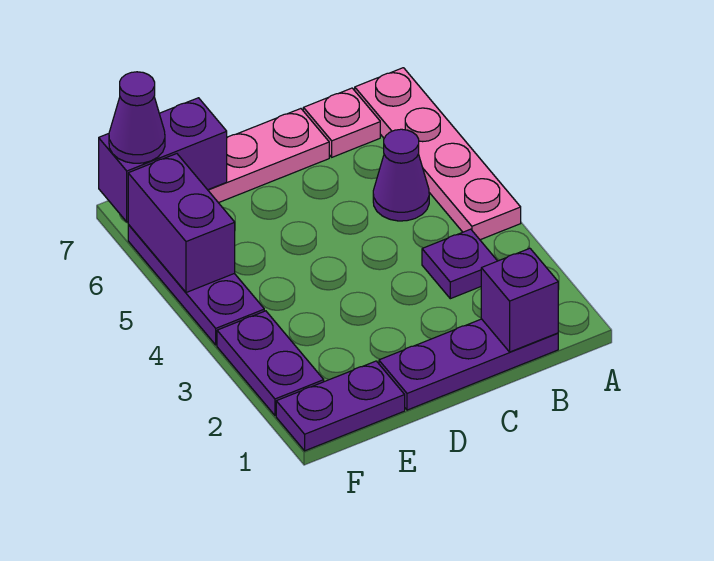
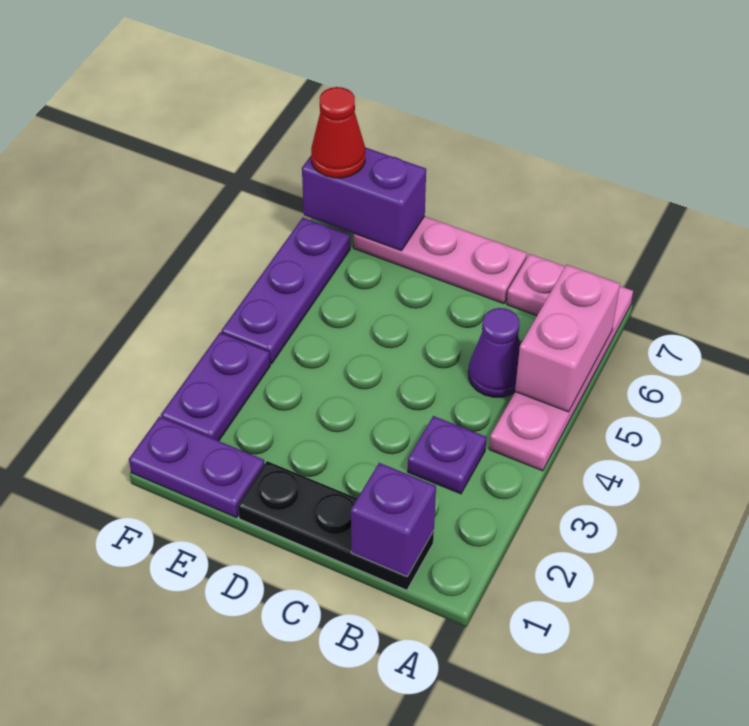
none -> pink 1x2 brick [515,265,620,412]
purple 1x3 plate [379,319,558,410] -> black 1x3 plate [238,461,434,590]
purple 1x2 brick [128,154,235,293] -> none
purple 1x1 cone [109,72,165,163] -> red 1x1 cone [311,87,365,178]

